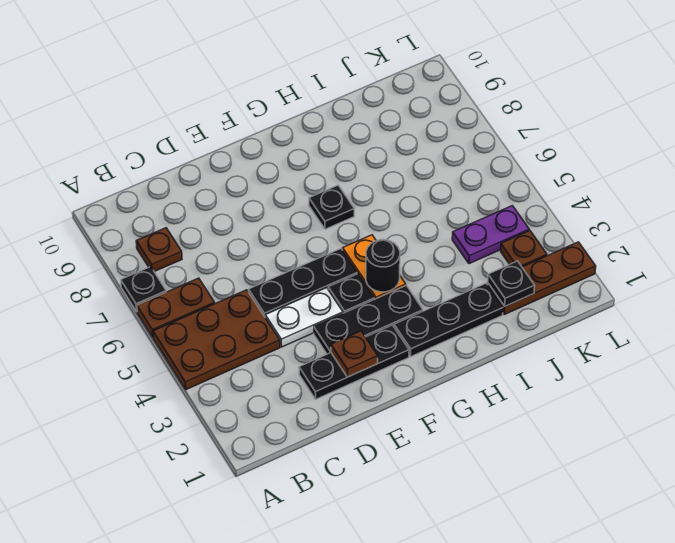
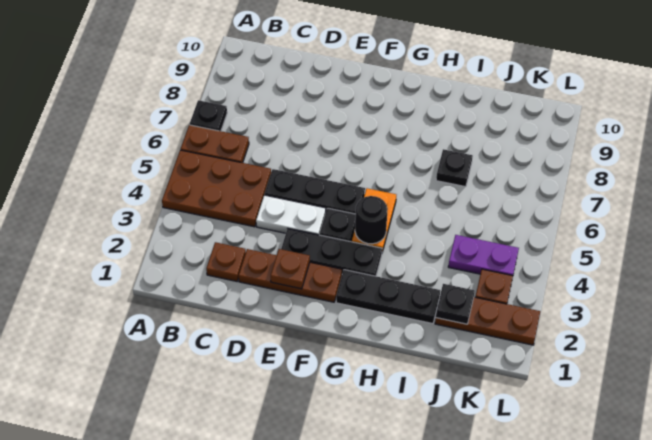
brown 1x1 plate [136,228,182,272] -> brown 1x1 plate moved to [206,242,246,281]
black 1x3 plate [299,325,409,399] -> brown 1x3 plate [239,249,342,302]
black 1x1 plate [309,185,354,229] -> black 1x1 plate moved to [436,149,473,187]

